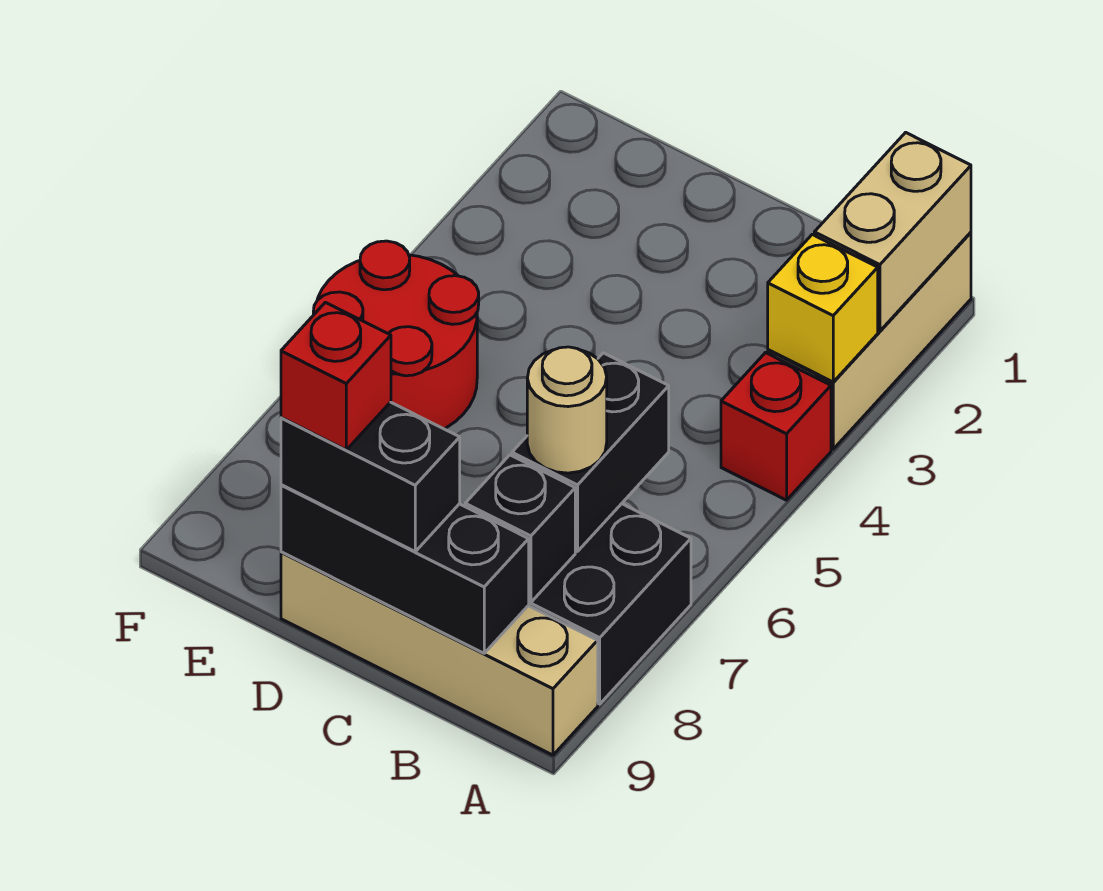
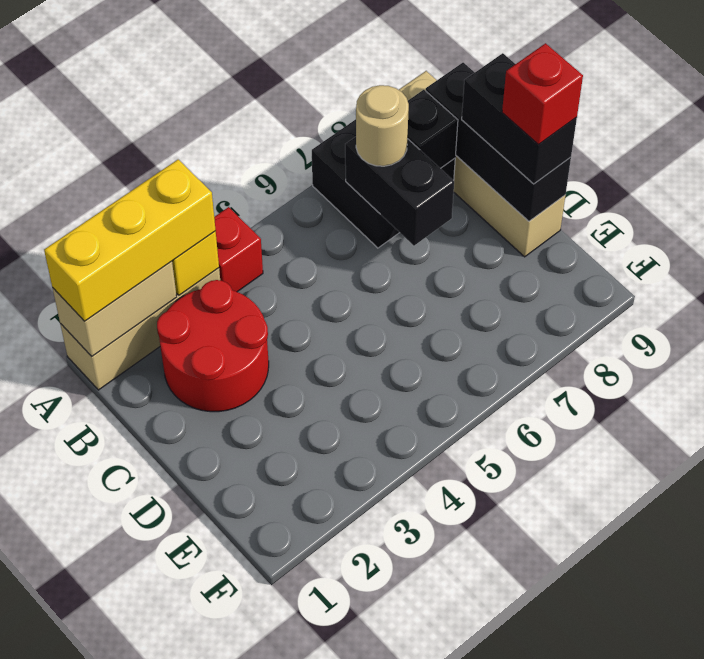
none -> yellow 1x3 brick [44,160,216,321]
black 1x2 brick [512,353,669,551] -> black 1x2 brick turned to [345,137,454,246]
red 2x2 round brick [313,241,479,429] -> red 2x2 round brick moved to [157,280,269,412]

